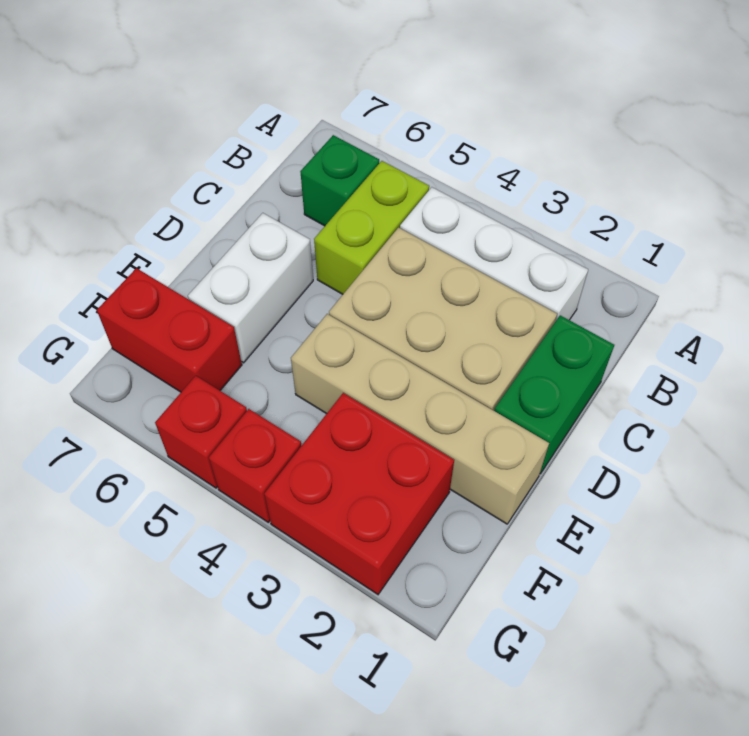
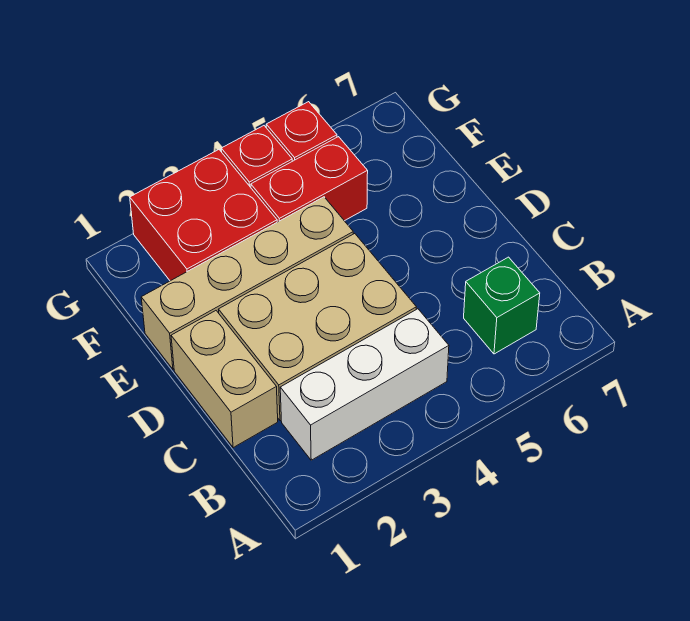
lime 1x2 brick [314,161,429,294] -> none
green 1x2 brick [494,315,614,474] -> tan 1x2 brick [171,311,278,448]
white 1x2 brick [188,213,313,363] -> none
red 1x2 brick [97,268,242,392] -> red 1x2 brick moved to [251,137,368,222]

